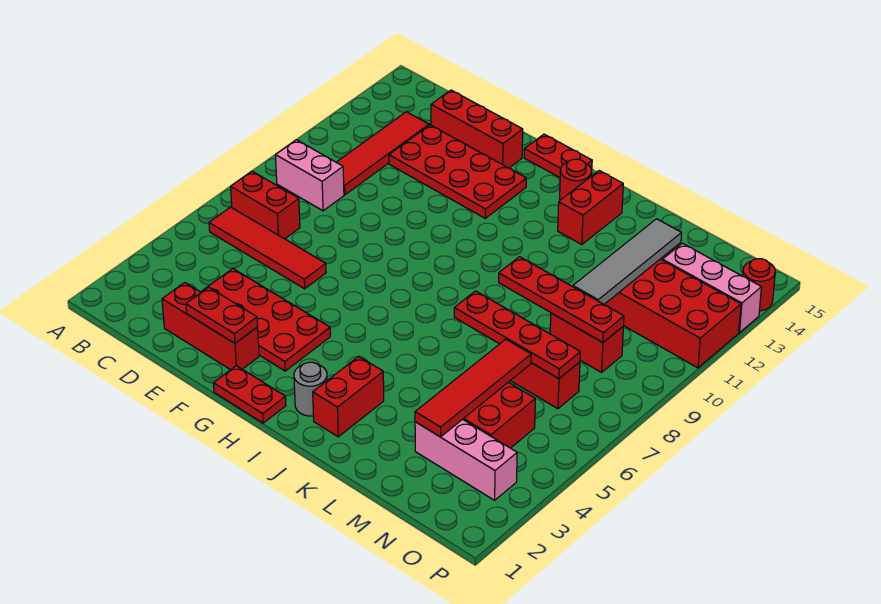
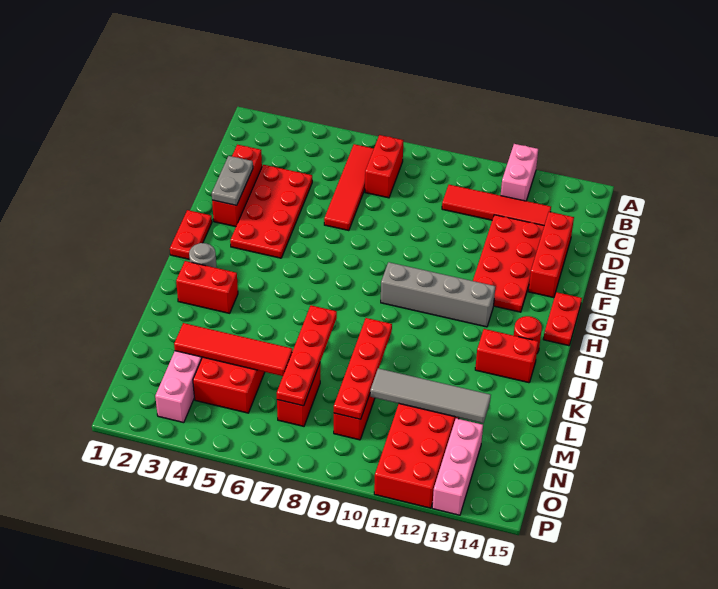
pink 1x2 brick [276,140,344,211] -> pink 1x2 brick moved to [501,144,538,201]
red 1x2 plate [186,287,258,343] -> grey 1x2 plate [212,156,253,205]
none -> grey 1x4 brick [381,262,495,327]
red 1x1 round brick [743,259,775,311] -> none

